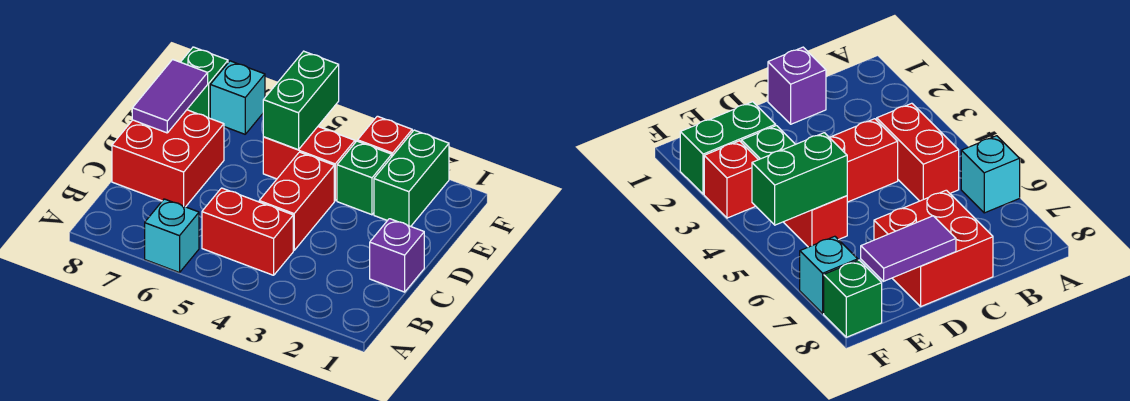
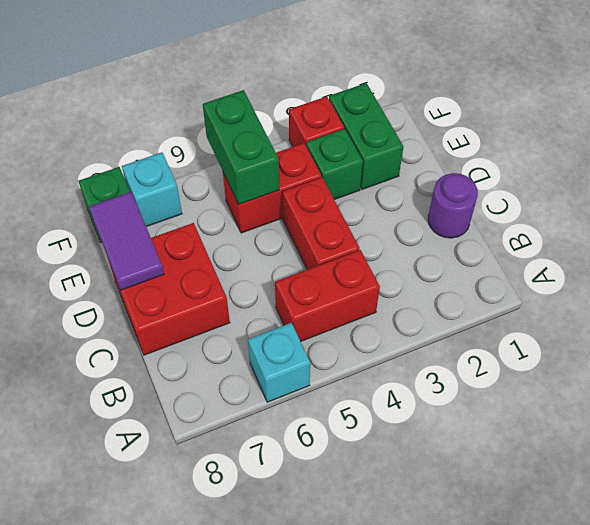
purple 1x1 brick [370,219,424,292] -> purple 1x1 round brick [428,173,478,238]

